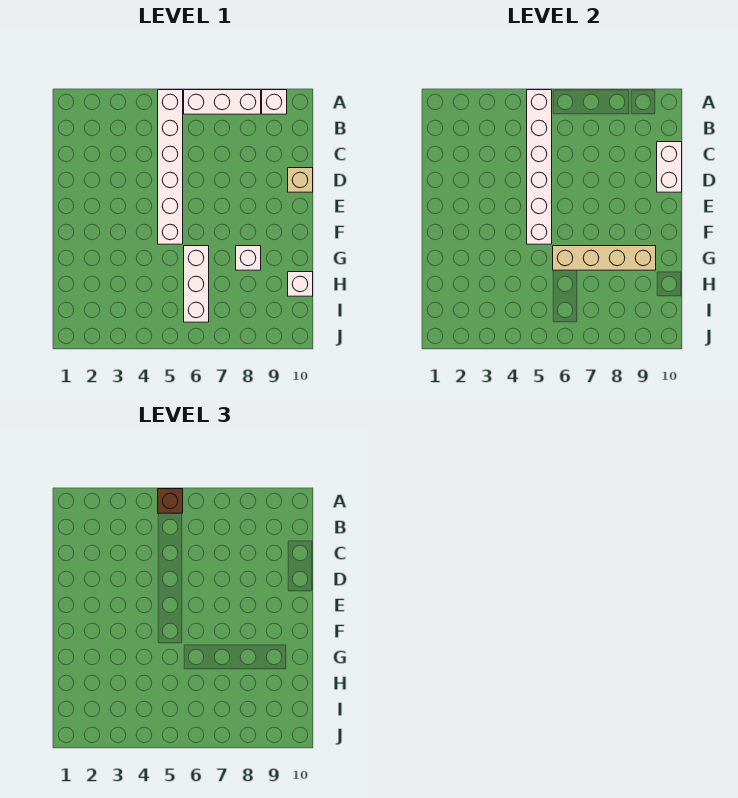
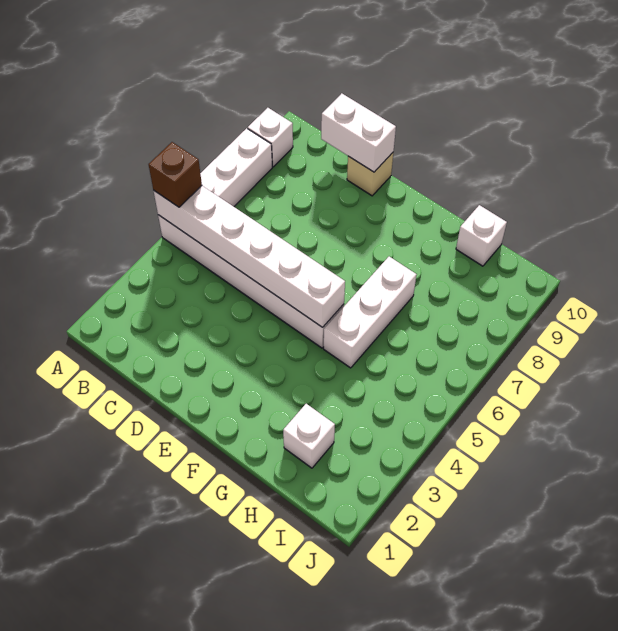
white 1x3 brick [184,246,209,322] -> white 1x3 brick turned to [324,257,417,368]
tan 1x4 brick [553,246,656,270] -> none
white 1x1 brick [236,246,261,270] -> white 1x1 brick moved to [283,404,335,468]

